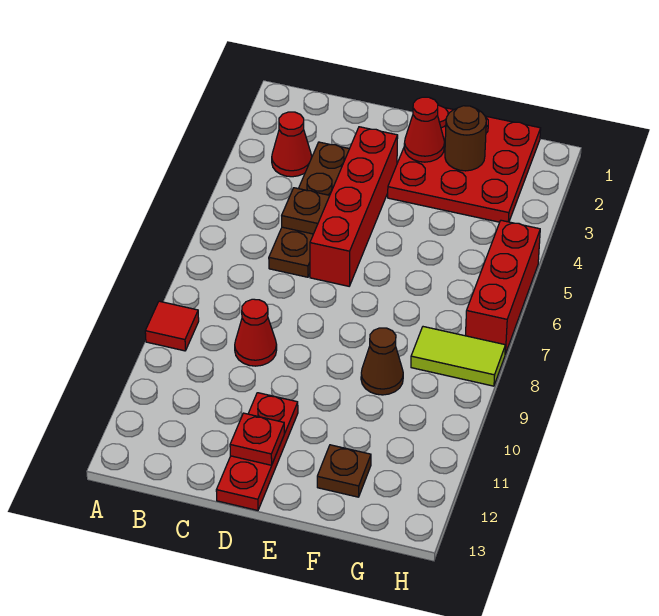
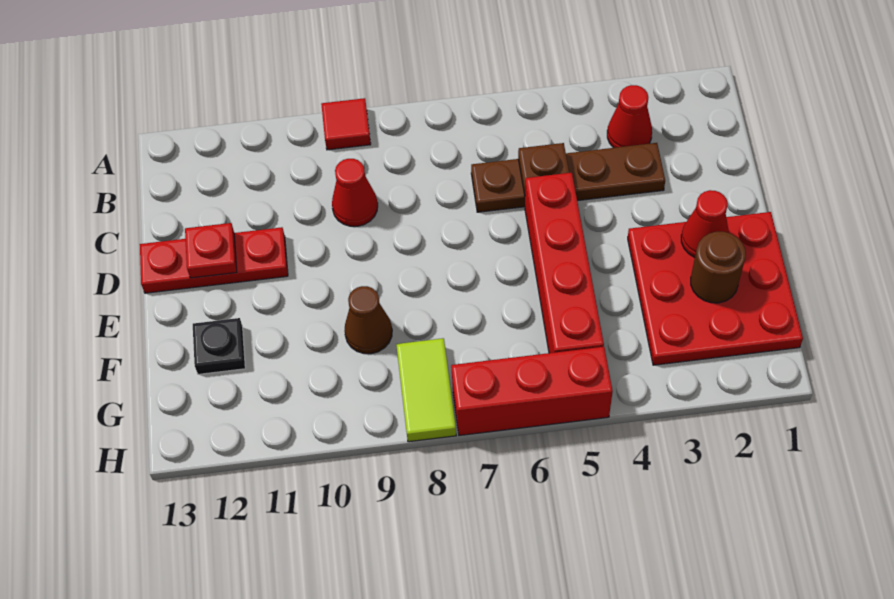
red 1x4 brick [310,127,398,286] -> red 1x4 brick turned to [525,173,604,353]
brown 1x1 plate [317,445,371,497] -> black 1x1 plate [193,318,245,374]

